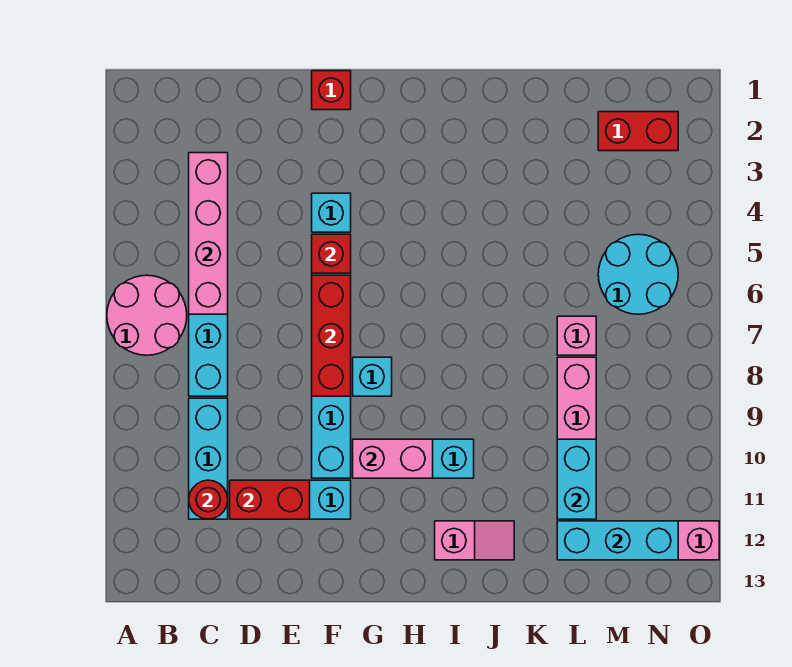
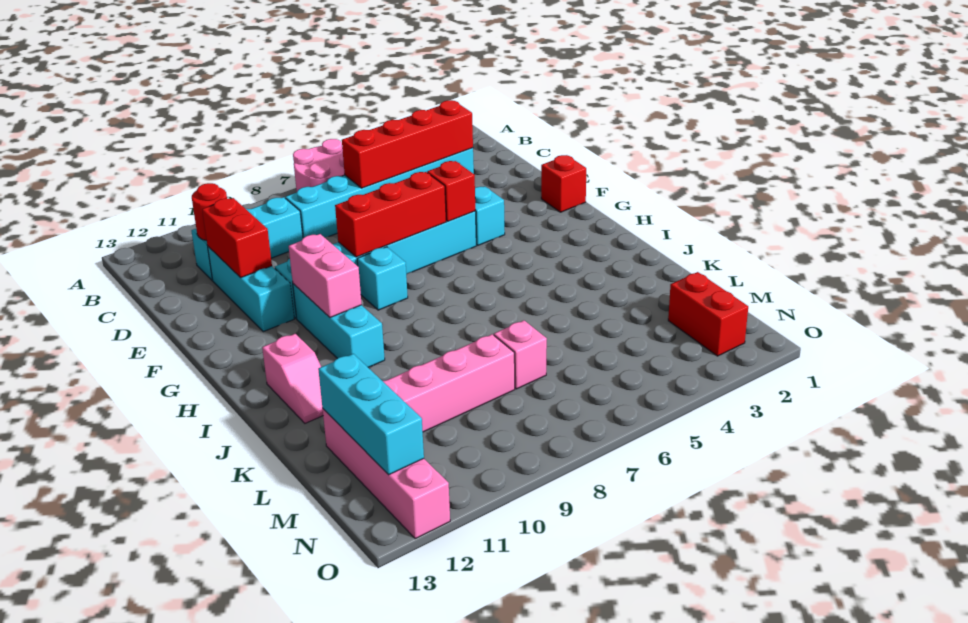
pink 1x4 brick [189,153,228,314] -> red 1x4 brick [342,100,473,188]
cyan 1x2 brick [557,439,596,519] -> none
cyan 2x2 round brick [598,234,678,314] -> none

